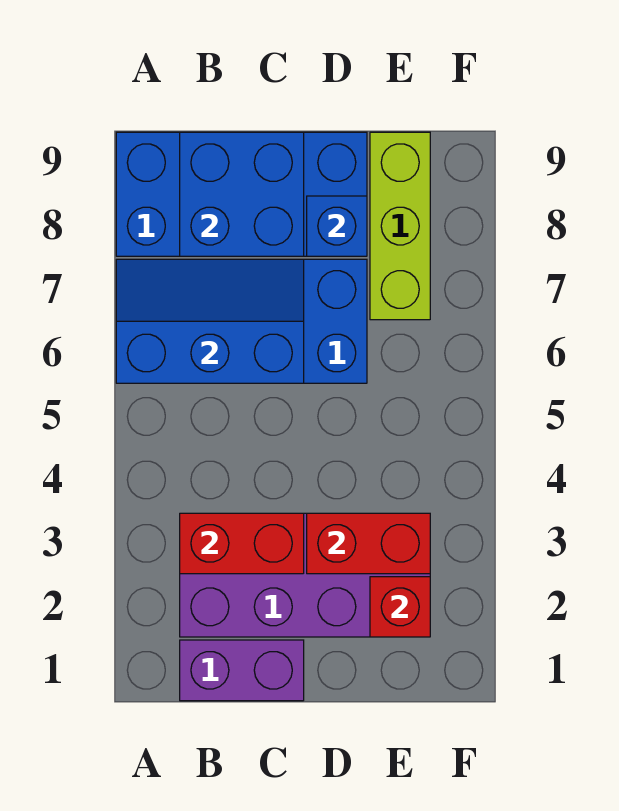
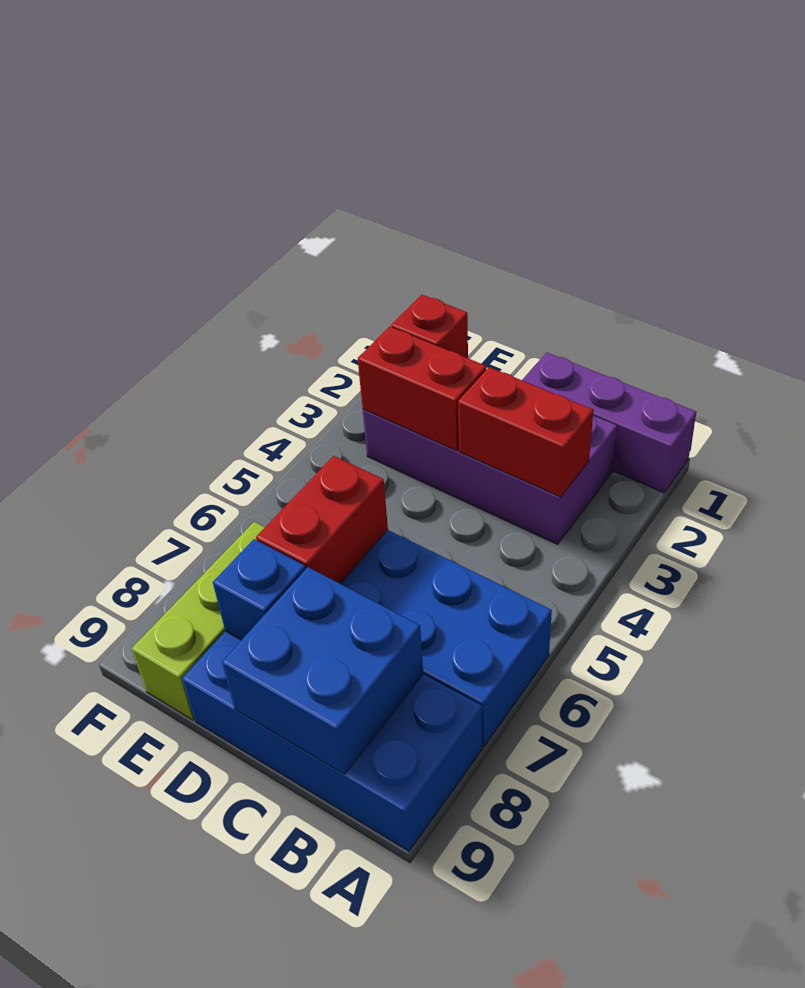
blue 2x3 slope [116,259,304,383] -> none
purple 1x2 brick [180,640,304,701] -> purple 1x3 brick [522,352,697,493]
none -> red 1x2 brick [256,456,388,584]

